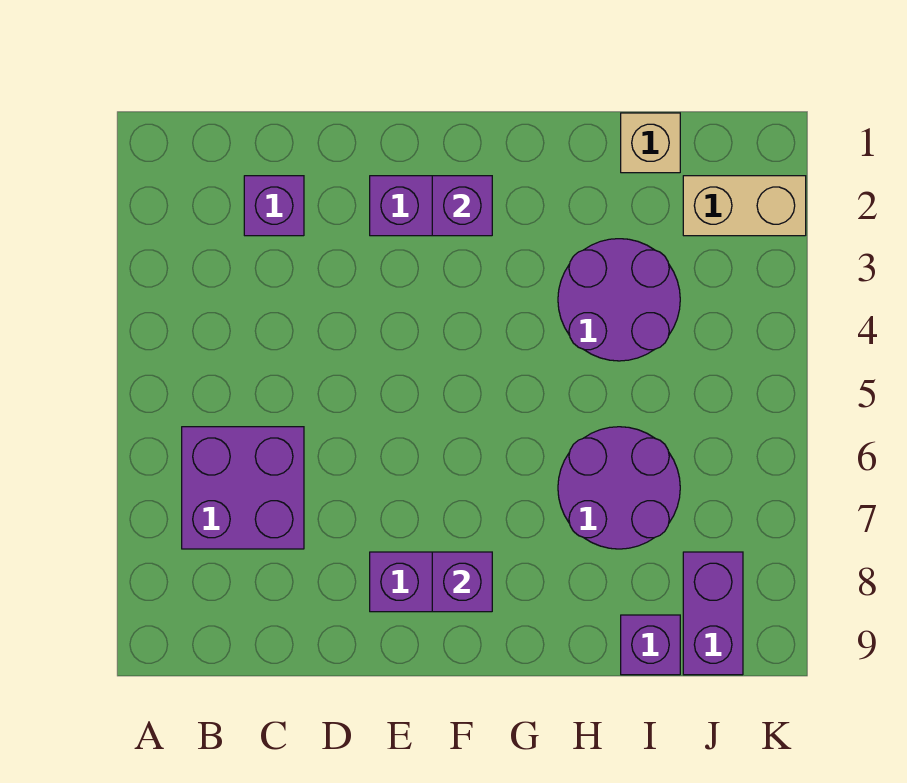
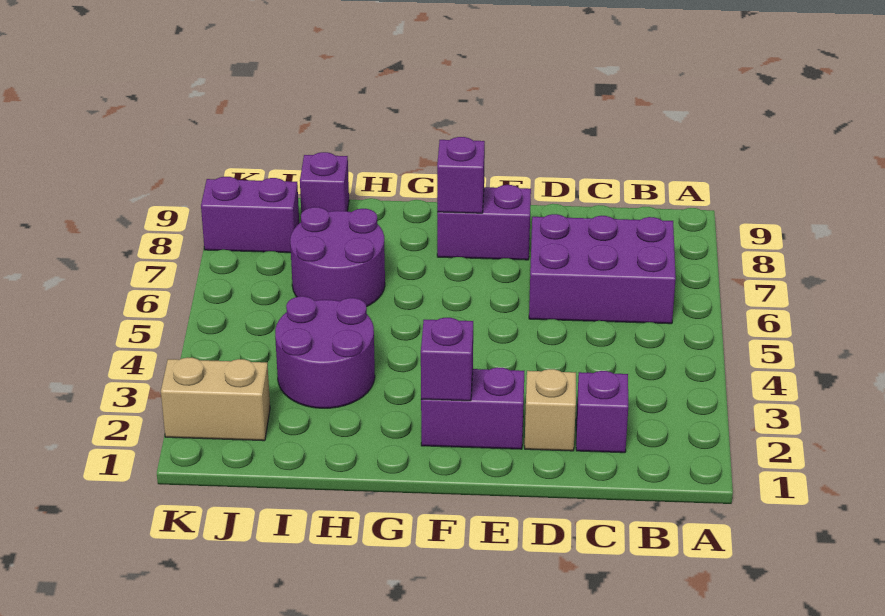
purple 2x2 brick [182,427,304,549] -> purple 2x3 brick [529,214,676,324]
tan 1x1 brick [621,113,680,173] -> tan 1x1 brick moved to [525,369,576,451]
purple 1x2 brick [683,552,743,675] -> purple 1x2 brick turned to [201,177,299,253]

